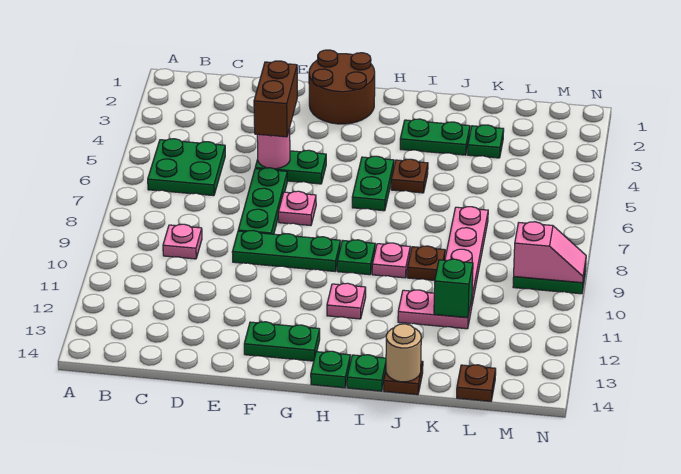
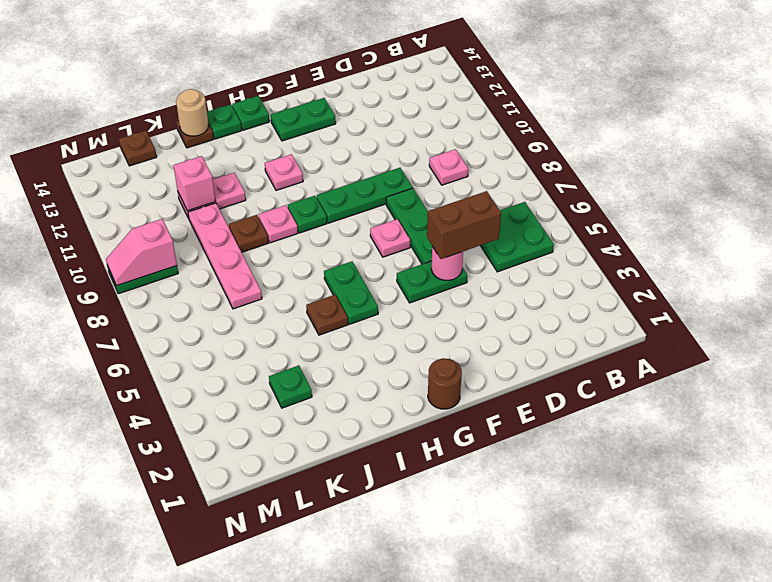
brown 1x2 brick [254,61,297,137] -> brown 1x2 brick turned to [427,191,501,259]
brown 2x2 round brick [309,50,375,124] -> brown 1x1 round brick [428,358,462,409]
green 1x2 plate [400,119,470,155] -> none
green 1x1 brick [434,259,473,318] -> pink 1x1 brick [173,156,216,211]

